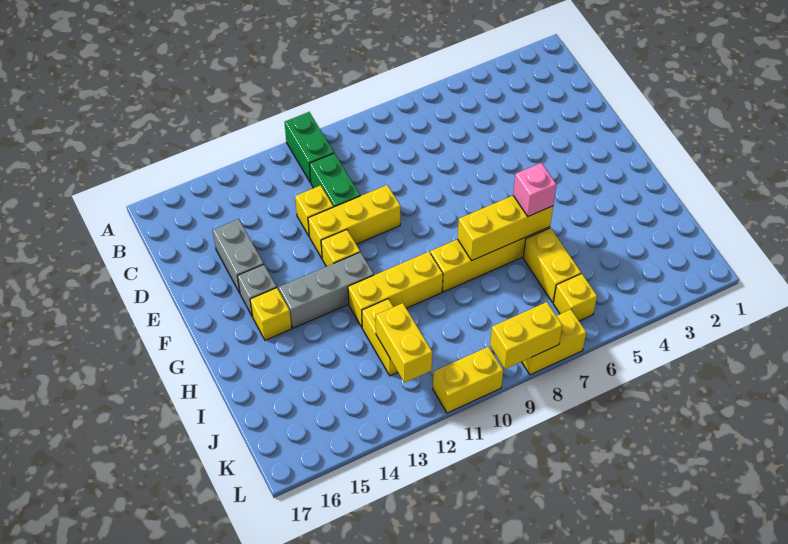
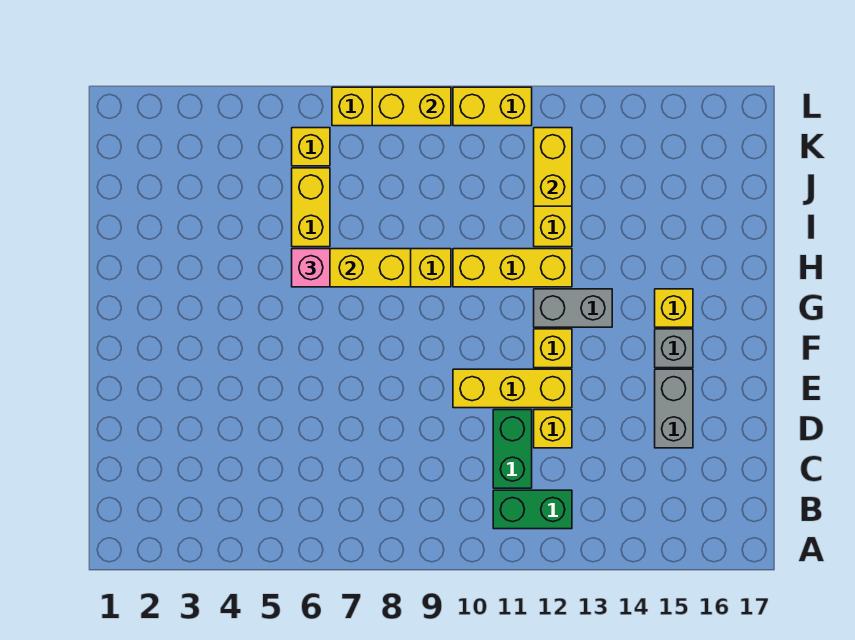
green 1x2 brick [284,112,334,182] -> green 1x2 brick turned to [493,490,572,529]
grey 1x3 brick [278,252,374,328] -> grey 1x2 brick [534,289,612,327]

